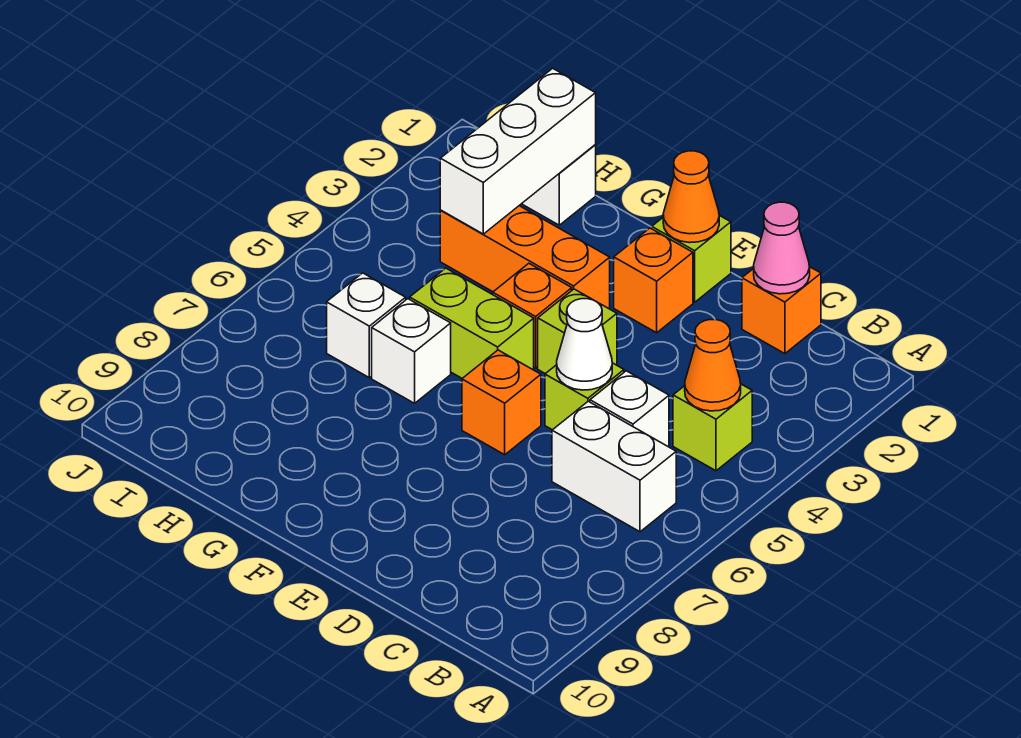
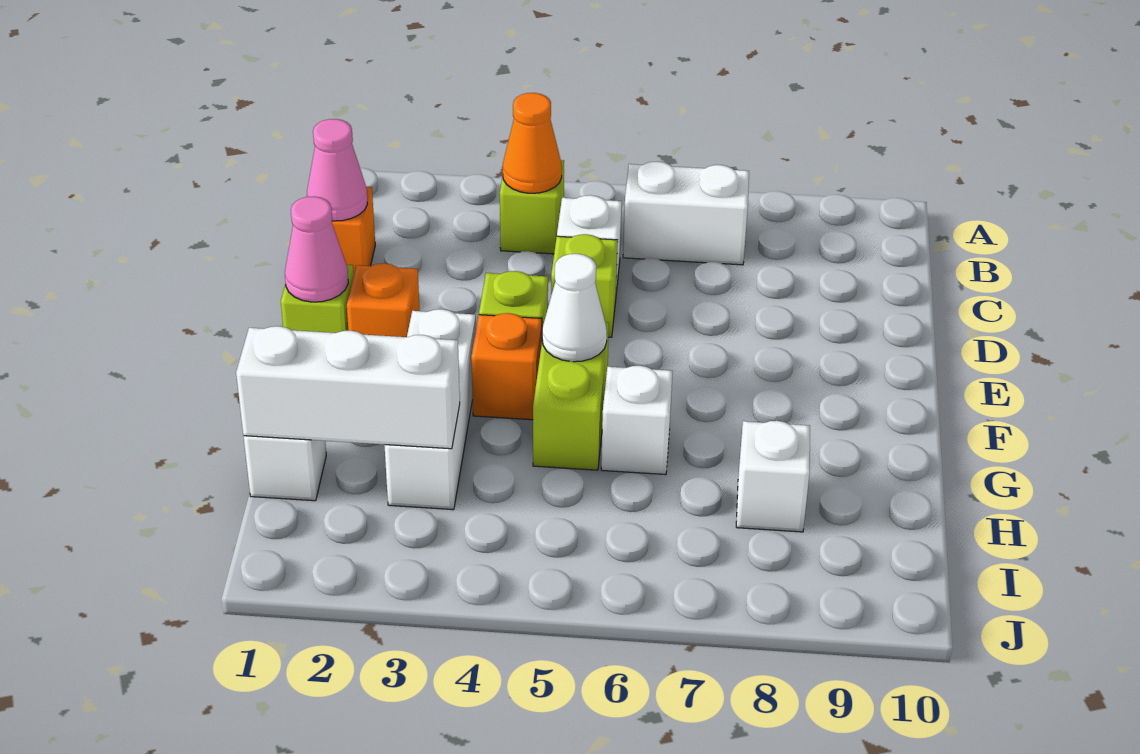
white 1x2 brick [552,401,676,532] -> white 1x2 brick turned to [623,161,749,265]
white 1x1 cone [557,299,612,390] -> white 1x1 cone moved to [542,254,607,362]
orange 1x1 cone [663,151,719,243] -> pink 1x1 cone [285,196,348,302]
orange 1x1 brick [462,350,541,455] -> none
orange 1x3 brick [440,206,610,309] -> white 1x3 brick [384,309,476,510]
white 1x1 brick [327,273,406,378] -> white 1x1 brick moved to [736,421,810,532]

